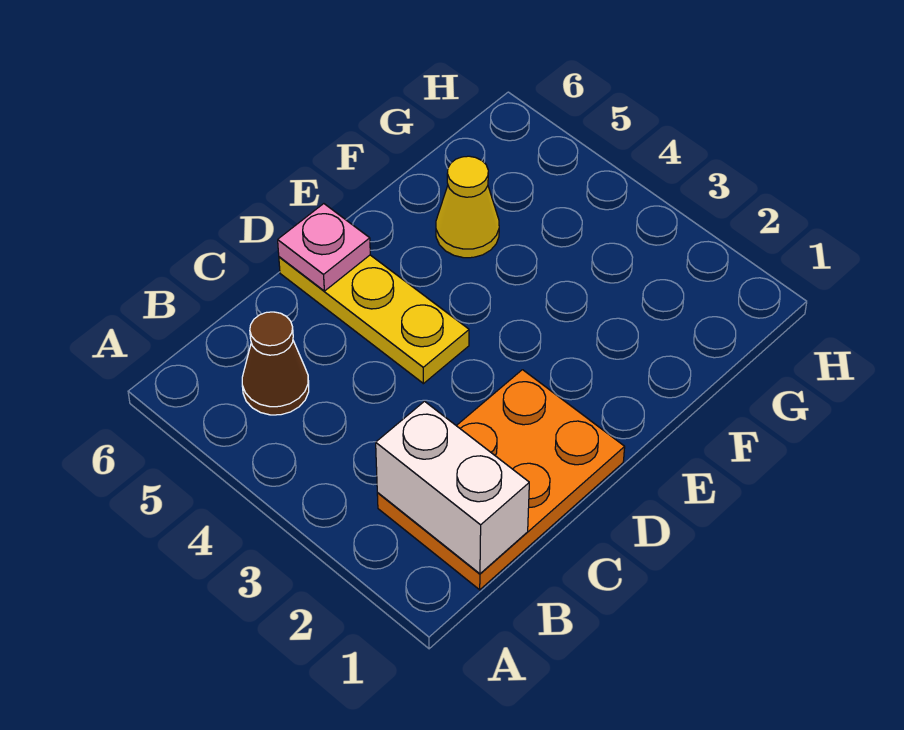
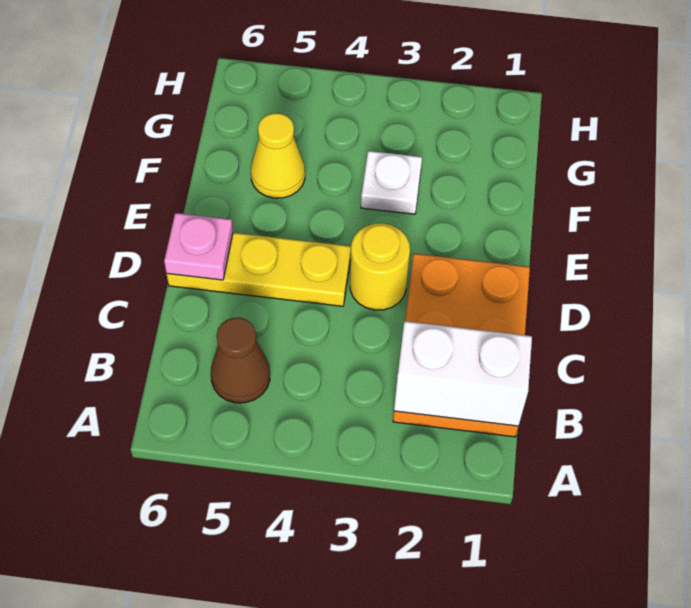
none -> yellow 1x1 round brick [350,223,410,310]
none -> white 1x1 plate [361,151,422,214]

